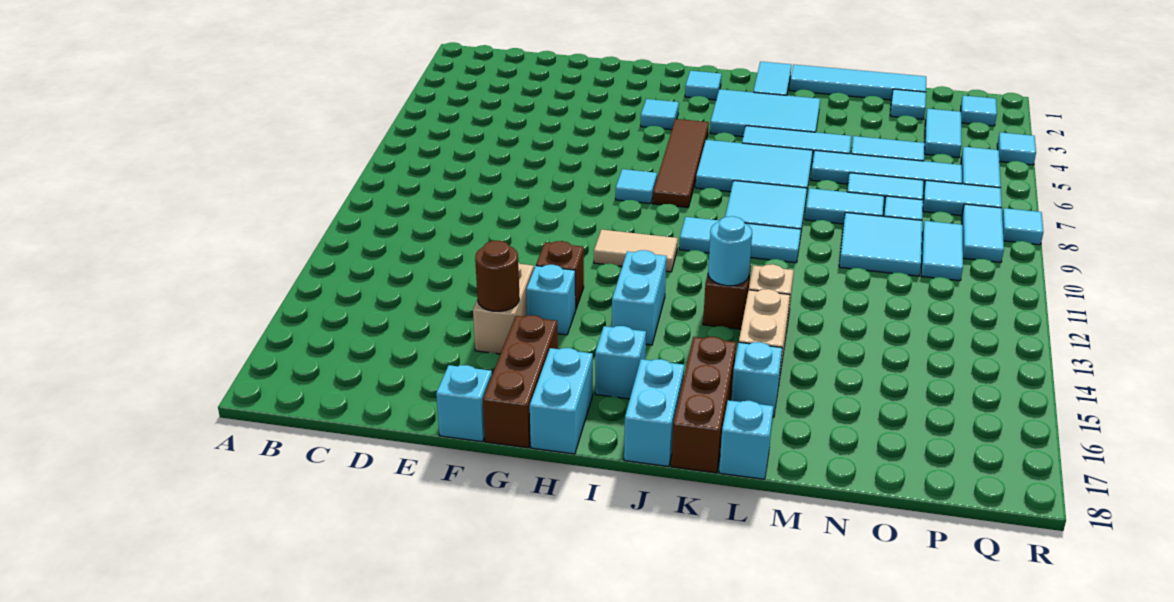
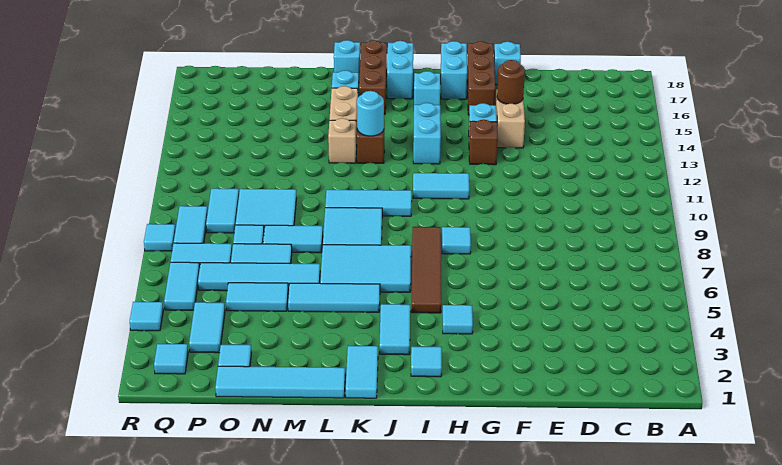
tan 1x2 tile [594,230,678,272] -> cyan 1x2 tile [413,173,469,199]
cyan 2x3 tile [710,89,820,137] -> cyan 1x2 tile [379,304,410,355]

